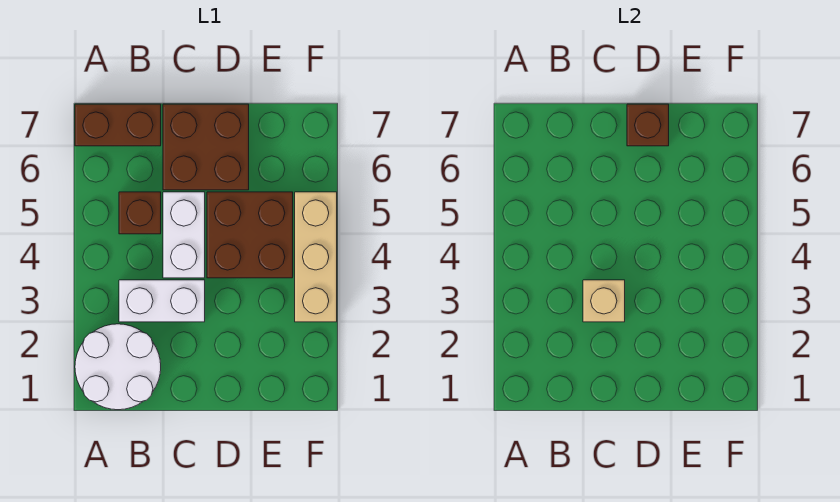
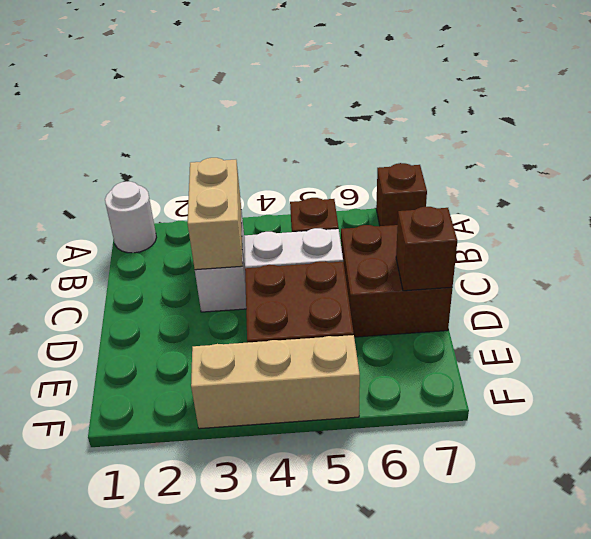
white 2x2 round brick [75,324,161,410] -> white 1x1 round brick [105,182,156,253]
brown 1x2 brick [75,104,161,146] -> brown 1x1 brick [376,163,427,226]
tan 1x1 brick [583,280,625,322] -> tan 1x2 brick [188,158,243,270]

